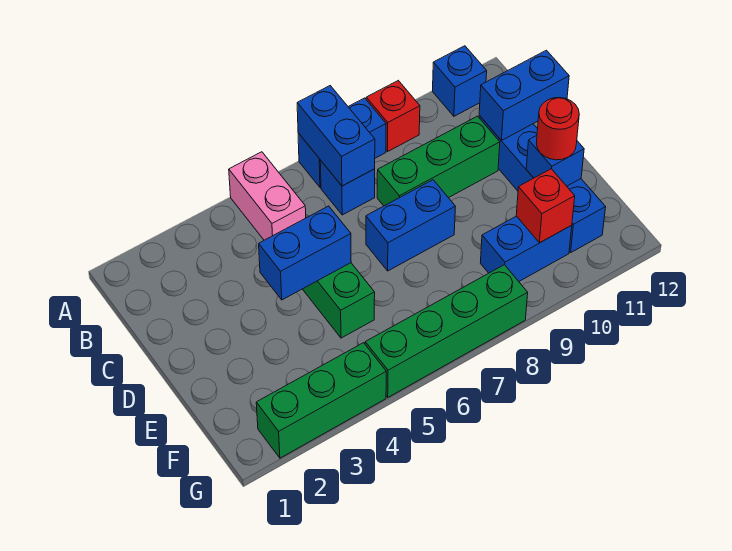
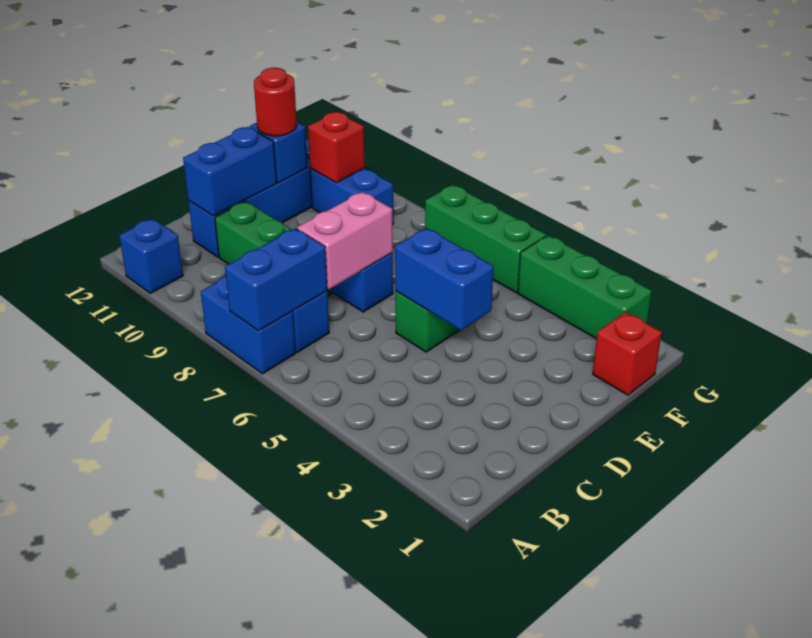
pink 1x2 brick [229,152,306,240] -> pink 1x2 brick moved to [297,192,393,289]
red 1x1 brick [366,81,420,151] -> red 1x1 brick moved to [593,312,662,395]
blue 1x2 brick [479,50,569,141] -> blue 1x2 brick turned to [183,127,277,216]
green 1x4 brick [365,265,528,397] -> green 1x3 brick [425,185,546,293]

